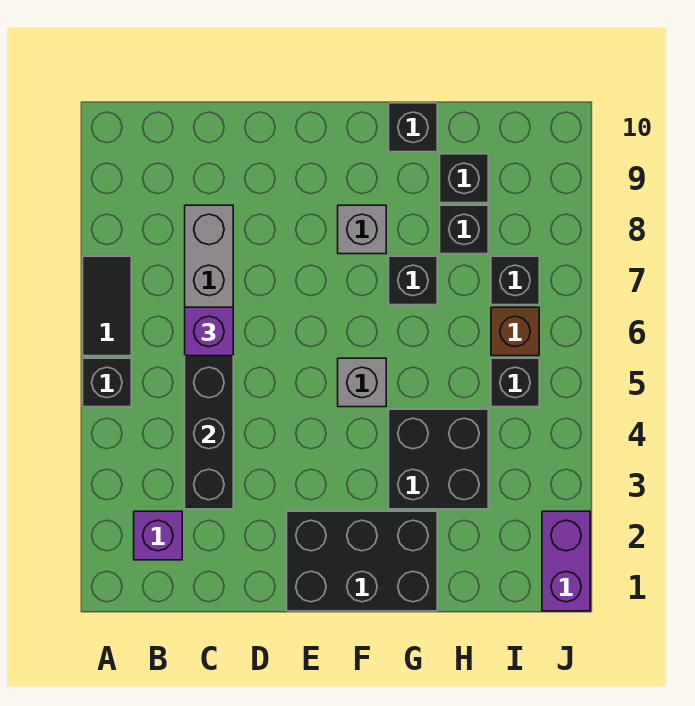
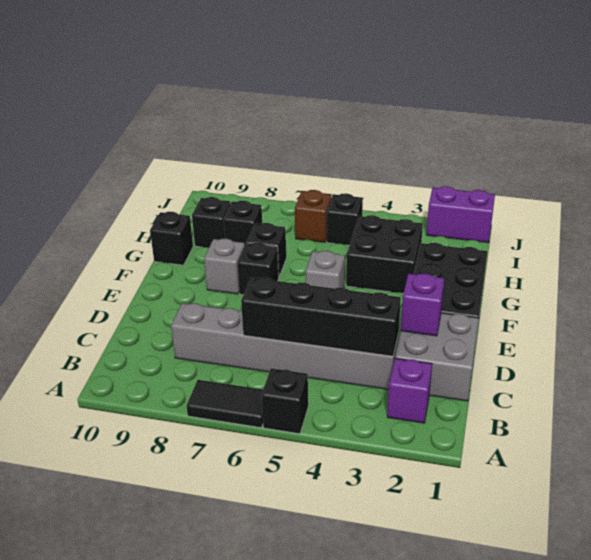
none -> grey 2x2 brick [395,313,479,401]
purple 1x1 brick [185,307,233,356] -> purple 1x1 brick moved to [401,273,444,336]
black 1x1 brick [491,256,539,305] -> black 1x1 brick moved to [237,243,279,295]

